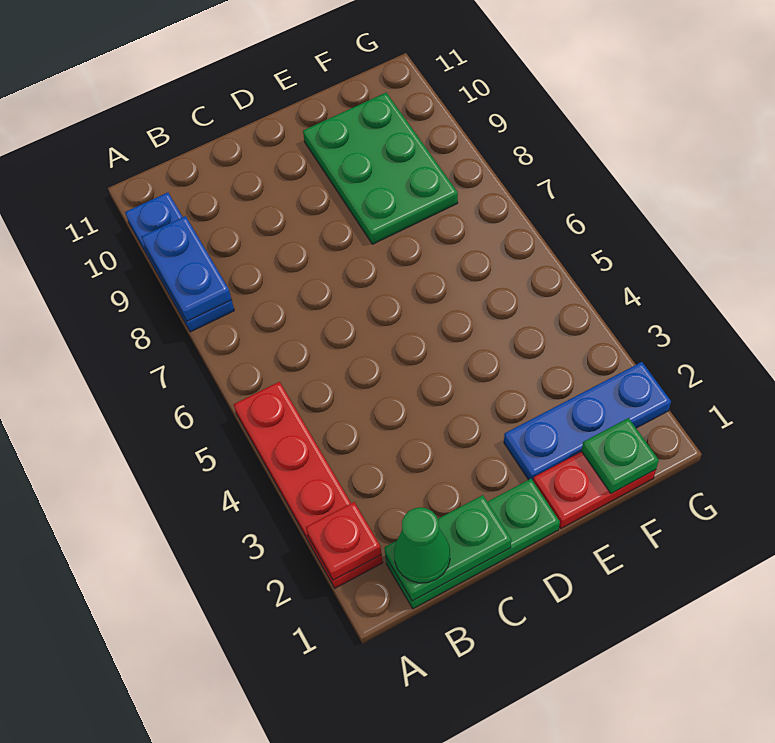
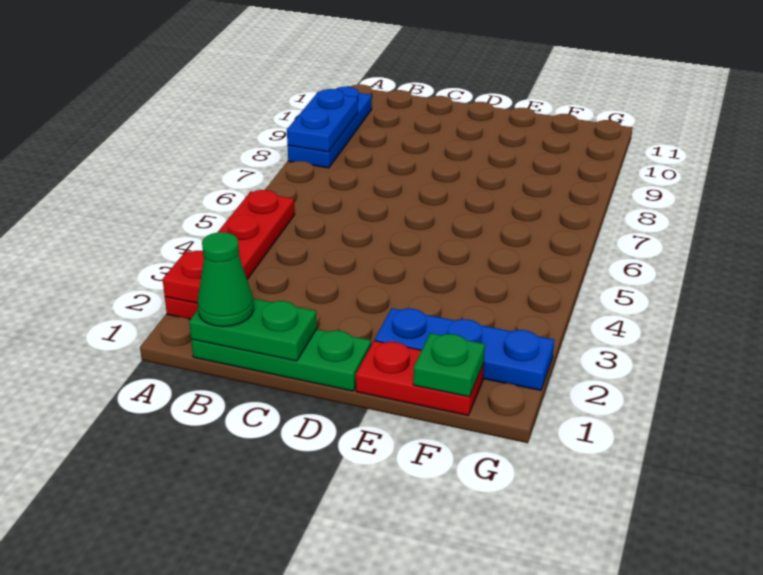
green 2x3 plate [303,93,458,244] -> none

